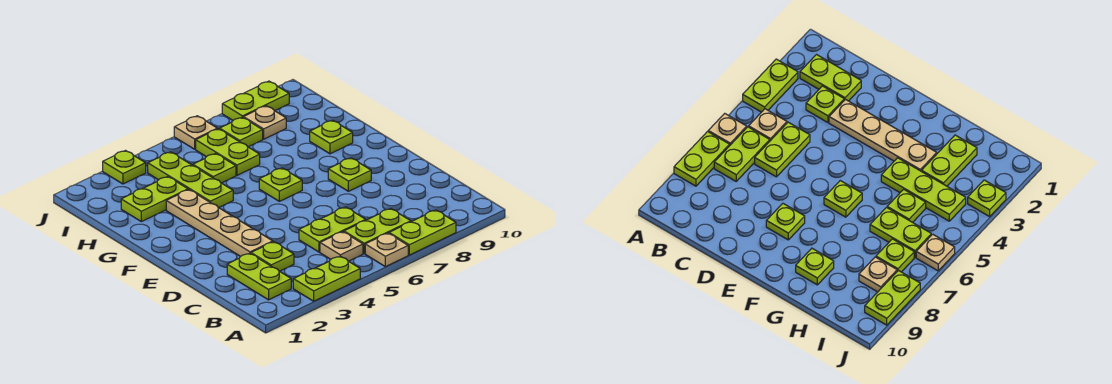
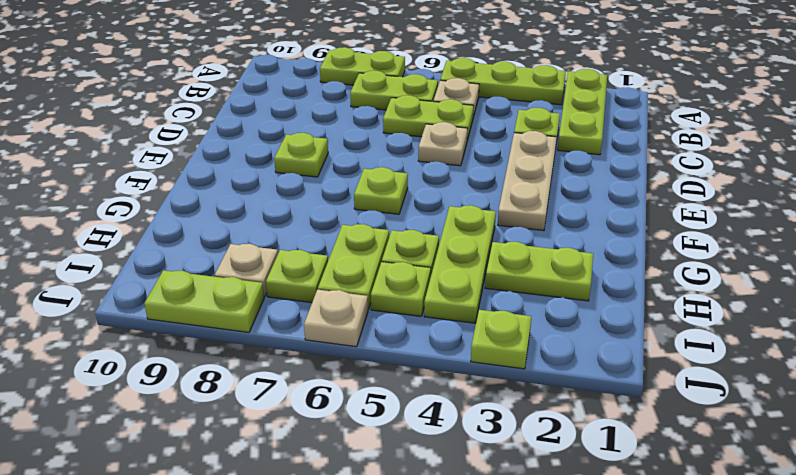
lime 1x2 plate [293,256,360,301] -> lime 1x3 plate [440,58,566,105]
tan 1x1 plate [365,233,408,267] -> tan 1x1 plate moved to [418,122,468,166]
lime 1x2 plate [227,253,291,300] -> lime 1x3 plate [558,69,607,155]
tan 1x4 plate [166,190,273,256] -> tan 1x3 plate [498,131,557,231]
lime 1x1 plate [310,120,353,154] -> lime 1x1 plate moved to [371,262,431,316]

